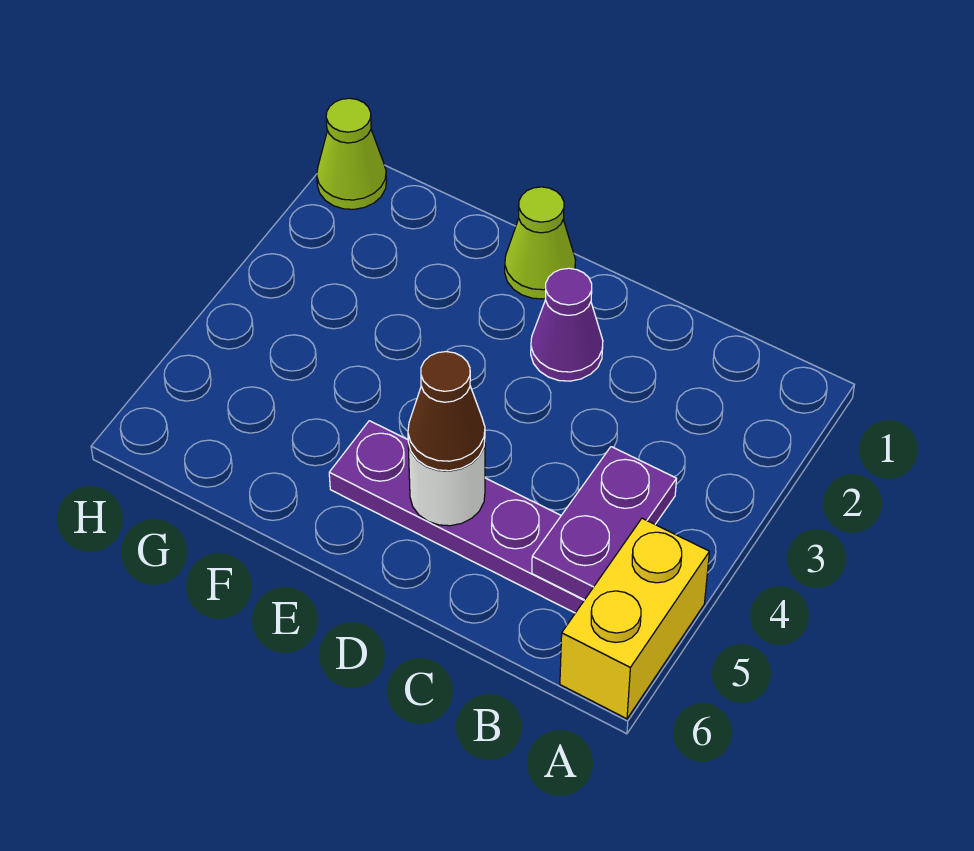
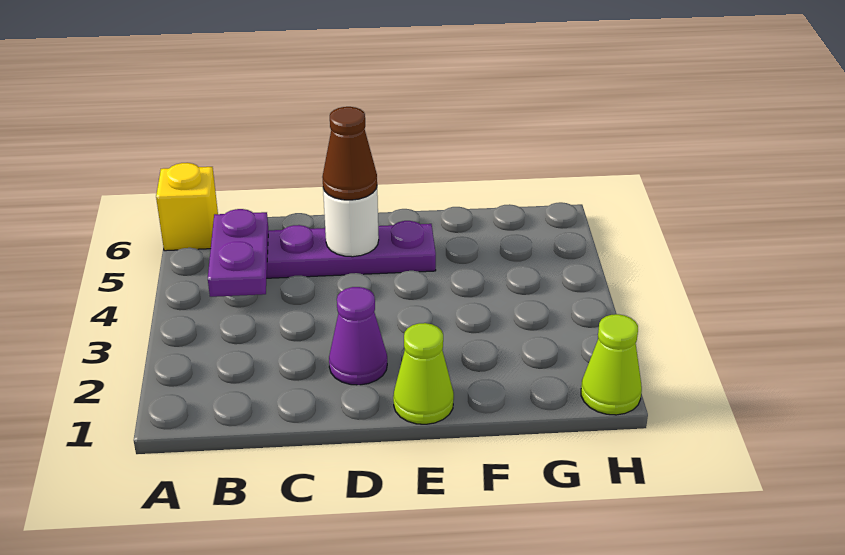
yellow 1x2 brick [560,518,709,719] -> yellow 1x1 brick [156,163,218,251]

